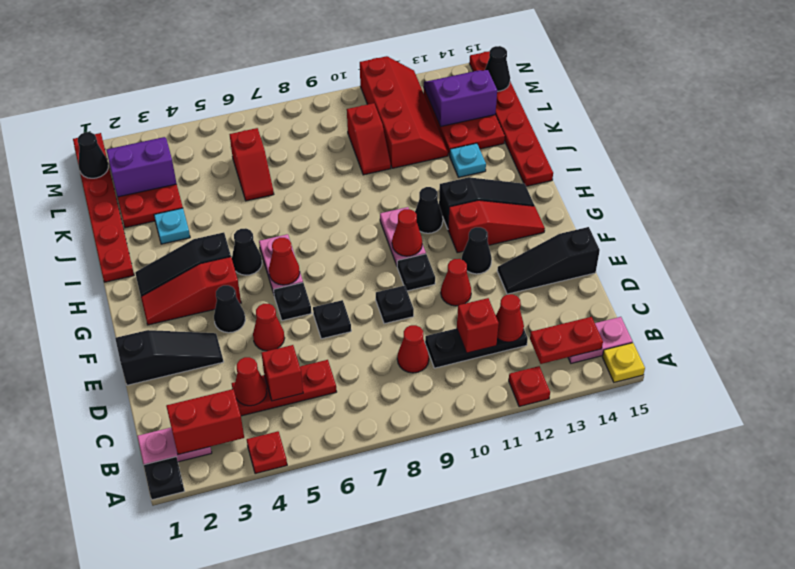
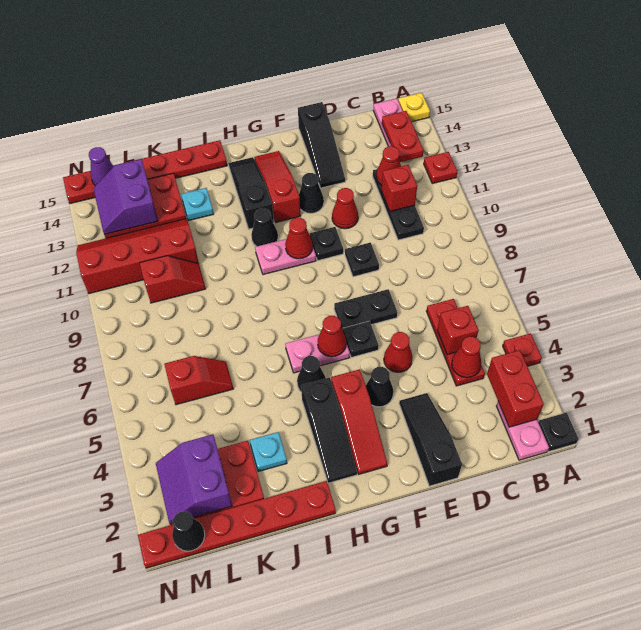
red 1x1 cone [397,325,429,373] -> none
black 1x1 plate [313,300,351,339] -> black 1x2 plate [334,289,397,330]
black 1x1 cone [485,46,510,91] -> purple 1x1 cone [89,147,114,186]

